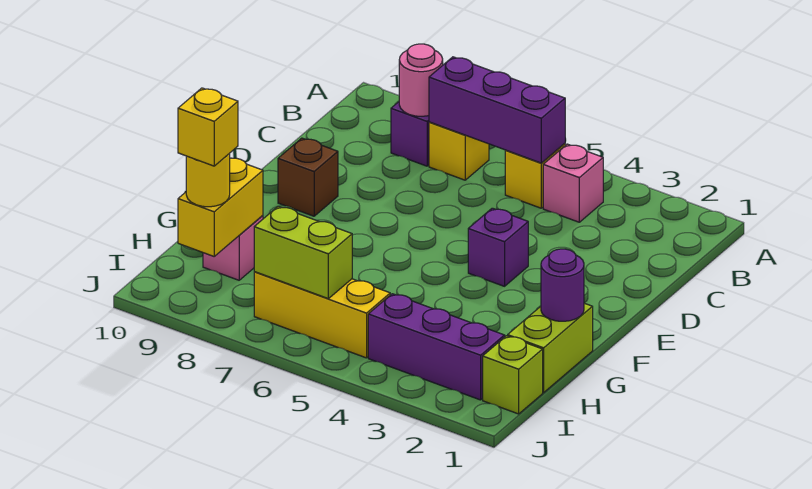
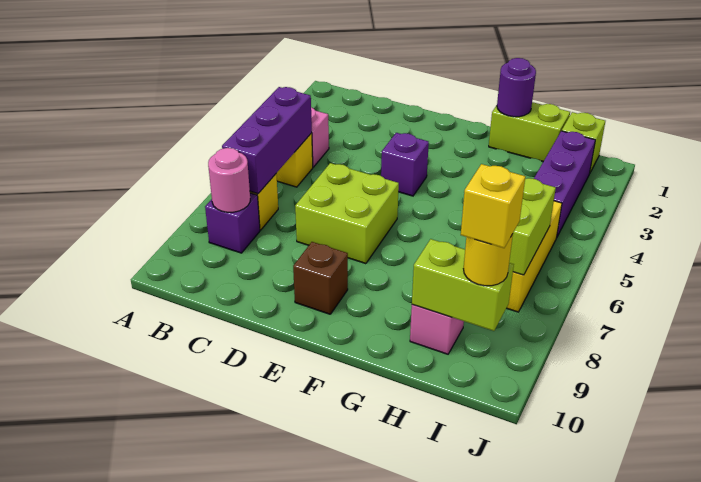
none -> lime 2x2 brick [295,163,399,264]
yellow 1x2 brick [178,158,263,256] -> lime 1x2 brick [412,239,514,331]

